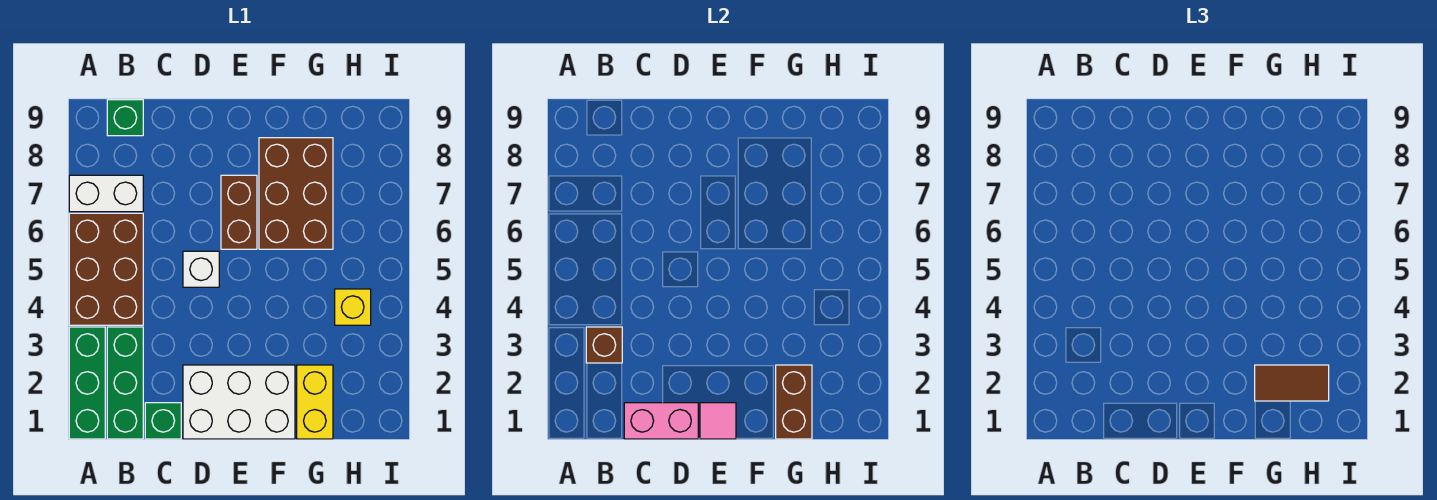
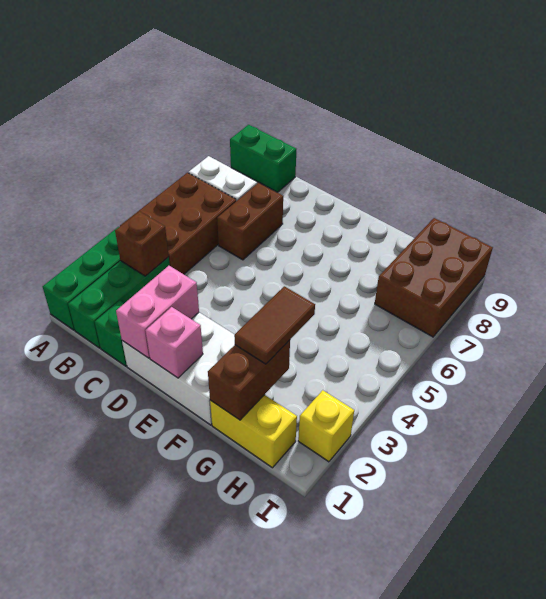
green 1x1 brick [107,100,143,136] -> green 1x2 brick [230,125,296,192]
pink 1x2 brick [624,403,698,439] -> pink 1x2 brick turned to [116,266,199,358]
white 1x1 brick [183,251,219,287] -> none
pink 1x1 tile [700,403,736,439] -> pink 1x1 brick [145,307,203,378]
brown 1x2 brick [221,175,257,249] -> brown 1x2 brick moved to [217,183,283,260]
brown 2x3 brick [259,138,333,249] -> brown 2x3 brick moved to [375,218,493,337]
yellow 1x2 brick [297,365,333,439] -> yellow 1x2 brick turned to [210,395,297,468]
brown 1x2 tile [1255,365,1329,401] -> brown 1x2 tile turned to [234,286,315,364]
yellow 1x1 brick [335,289,371,325] -> yellow 1x1 brick moved to [298,390,354,462]

